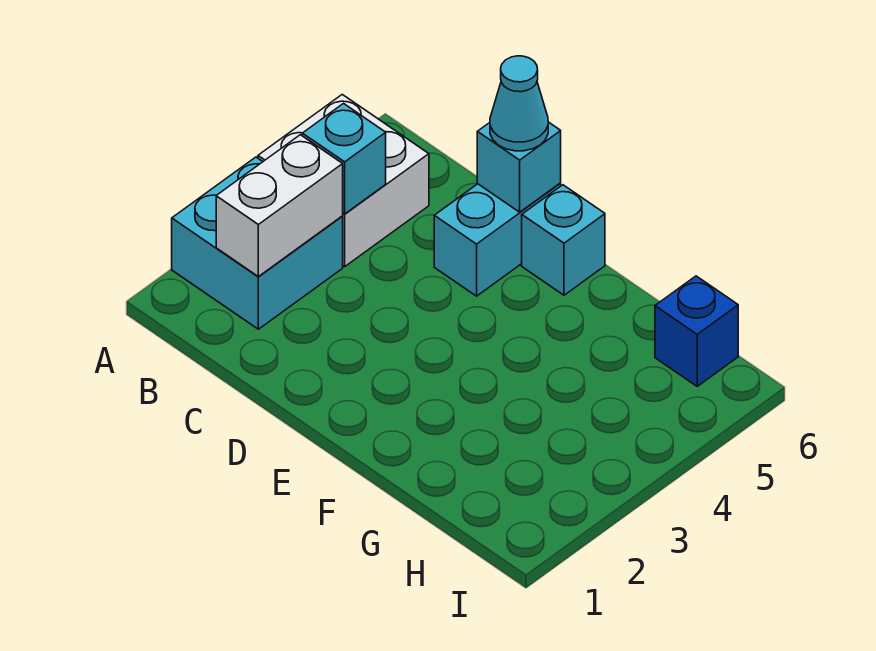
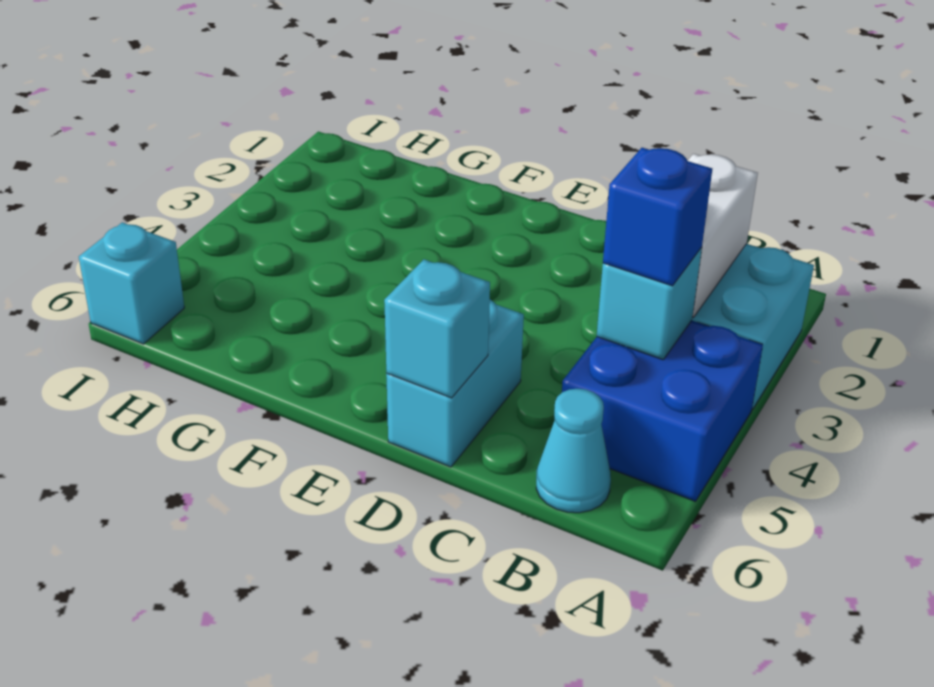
white 2x2 brick [258,95,429,267] -> blue 2x2 brick [562,321,763,501]
cyan 1x1 cone [490,56,548,151] -> cyan 1x1 cone moved to [536,389,611,513]
cyan 1x1 brick [522,185,605,295] -> cyan 1x1 brick moved to [79,222,184,344]
blue 1x1 brick [655,276,738,386] -> blue 1x1 brick moved to [603,148,712,286]

